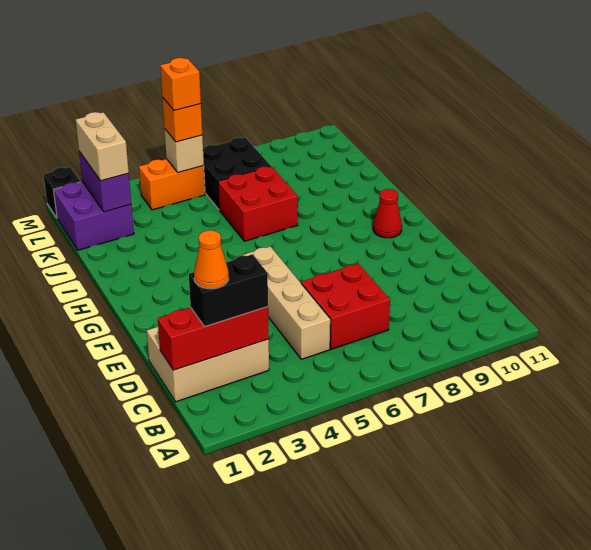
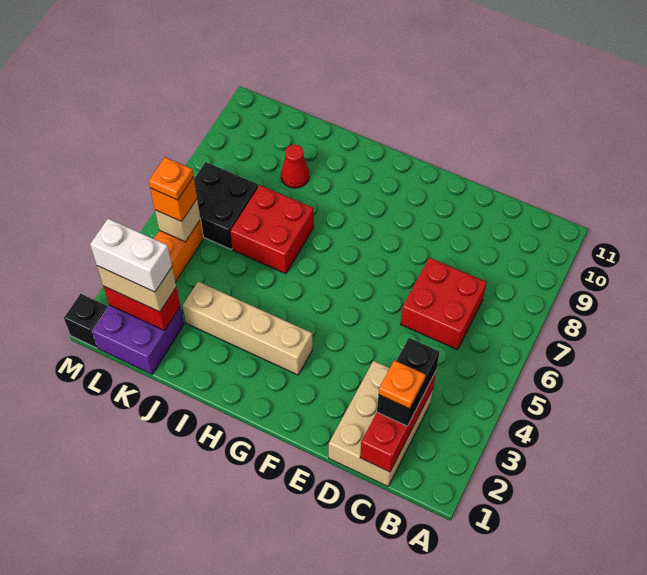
orange 1x1 cone [194,230,229,289] -> orange 1x1 plate [378,360,426,409]
tan 1x4 brick [243,246,330,359] -> tan 1x4 brick moved to [183,282,312,375]
red 1x1 cone [373,189,402,238] -> red 1x1 cone moved to [281,145,309,188]
purple 1x2 brick [79,152,131,212] -> red 1x2 brick [103,286,180,331]
none -> white 1x2 brick [90,219,172,292]
orange 1x1 brick [160,58,201,110] -> orange 1x1 plate [149,157,194,200]

